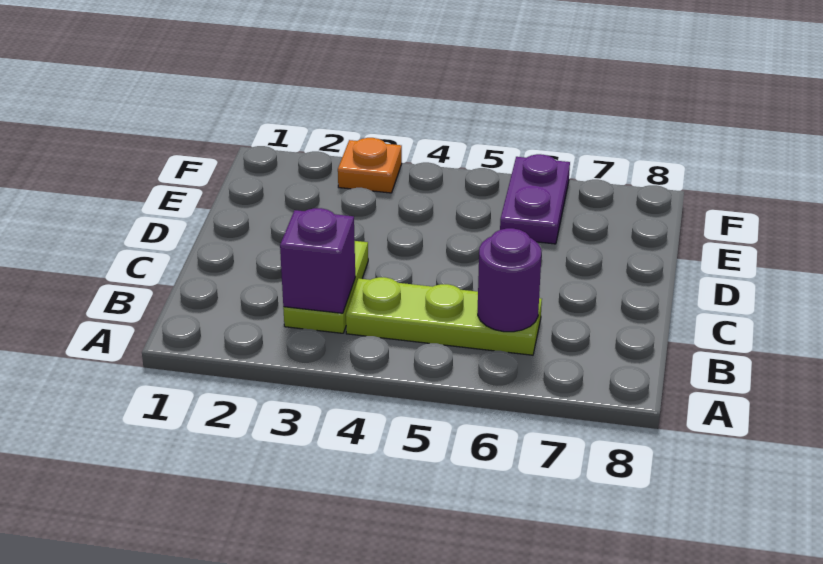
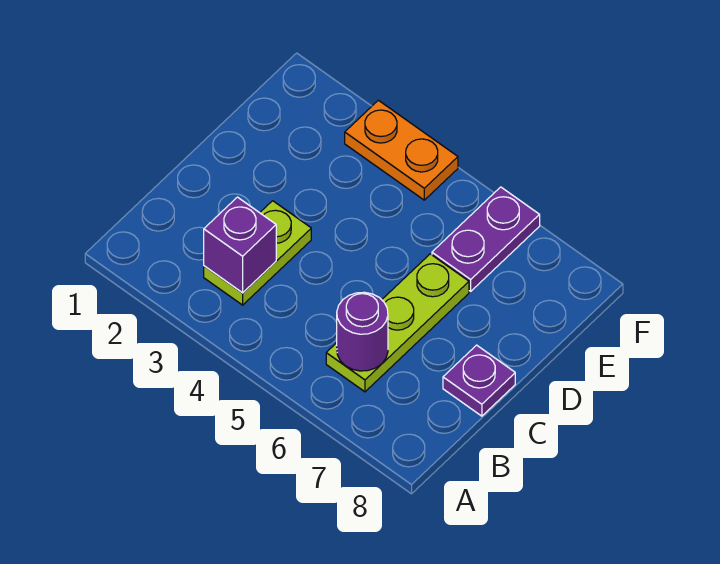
lime 1x3 plate [346,277,542,355] -> lime 1x3 plate turned to [326,254,469,392]
none -> purple 1x1 plate [443,345,515,416]
orange 1x1 plate [338,138,402,193] -> orange 1x2 plate [345,100,458,200]

